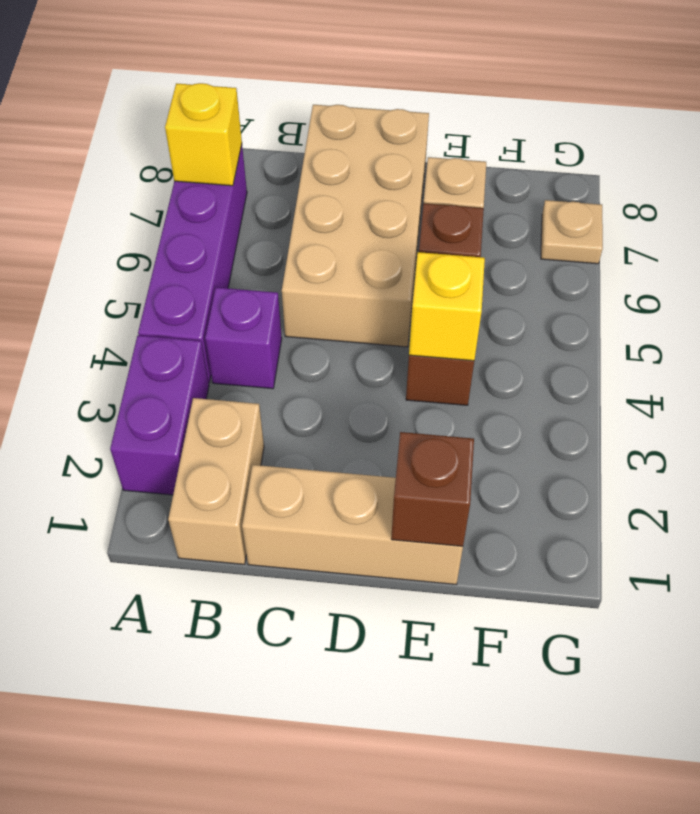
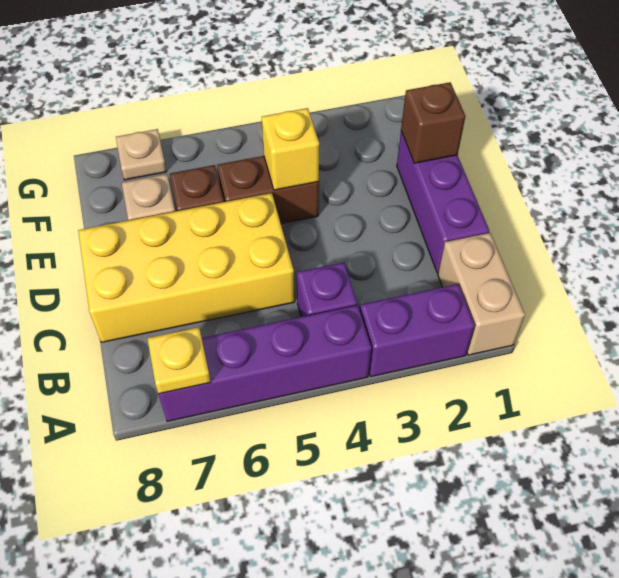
yellow 1x1 brick [165,83,242,186] -> yellow 1x1 plate [147,327,211,394]
tan 1x2 brick [168,398,264,564] -> tan 1x2 brick turned to [438,233,525,355]
tan 1x3 brick [242,465,463,584] -> purple 1x3 brick [397,131,489,273]
tan 2x4 brick [282,105,429,347] -> yellow 2x4 brick [78,193,295,342]

